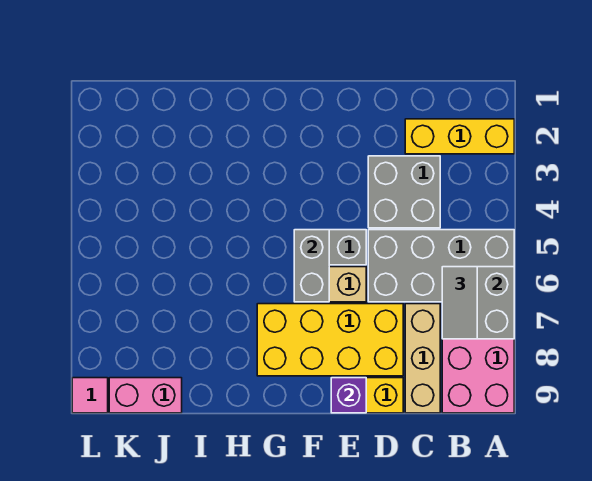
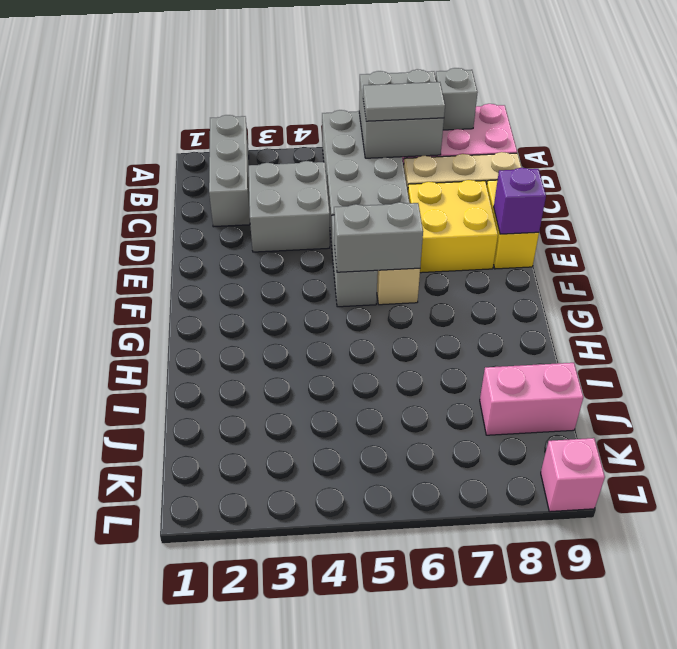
yellow 1x3 brick [405,119,514,154] -> grey 1x3 brick [209,115,250,227]
none -> grey 1x1 brick [436,68,478,130]
yellow 2x4 brick [257,304,403,376] -> yellow 2x2 brick [408,180,498,273]
pink 1x2 brick [109,378,182,413] -> pink 1x2 brick turned to [480,363,583,435]
pink 1x1 tile [72,378,108,413] -> pink 1x1 brick [541,438,605,512]

